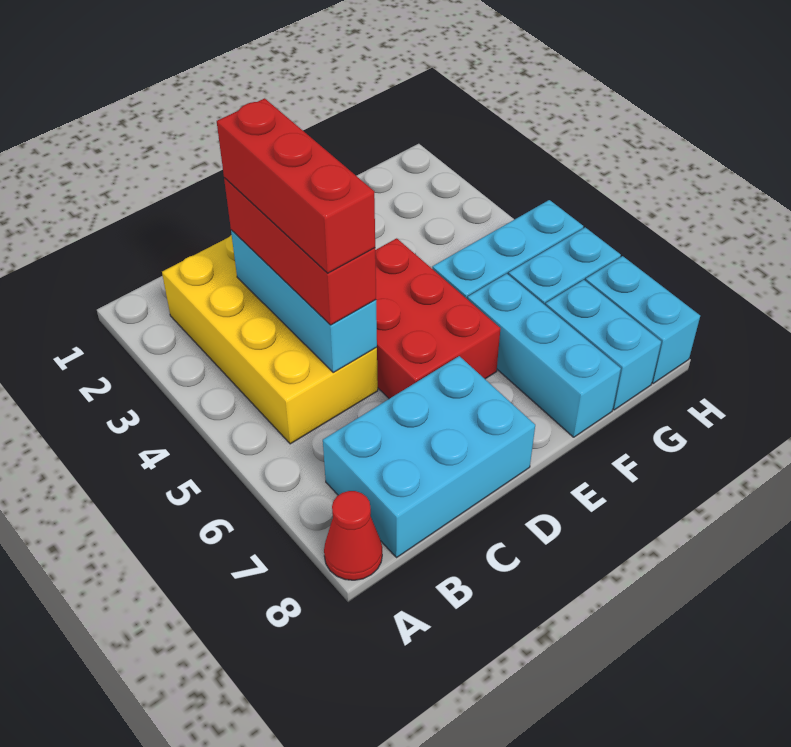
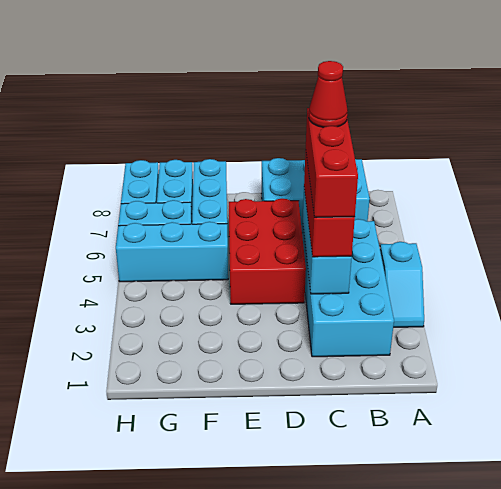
none -> cyan 1x2 slope [380,242,424,327]
red 1x1 cone [324,491,382,580] -> red 1x1 cone moved to [309,61,348,127]
yellow 2x4 brick [162,235,378,444] -> cyan 2x4 brick [302,219,394,357]

